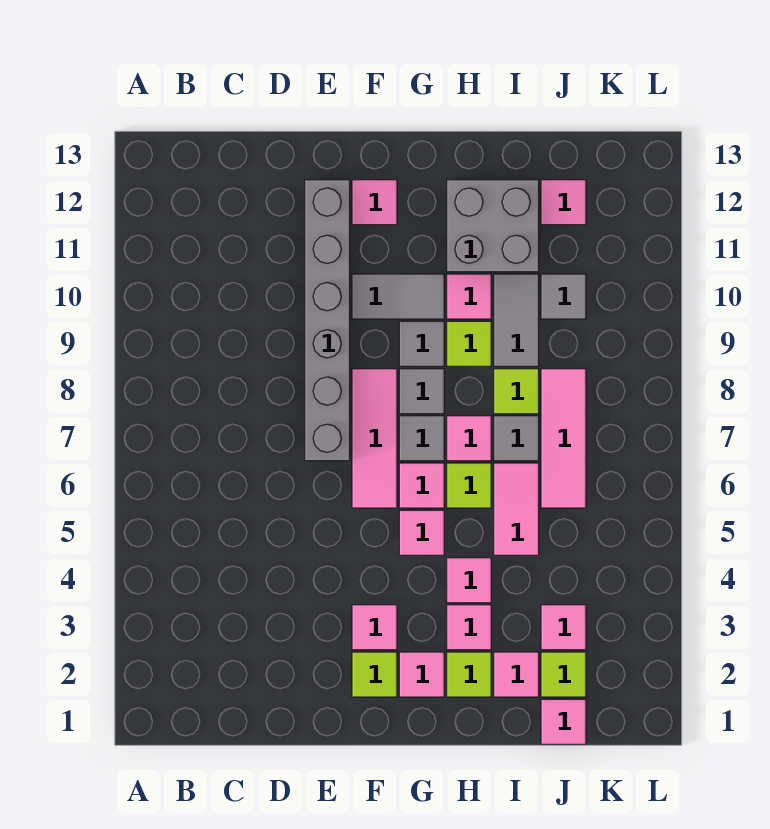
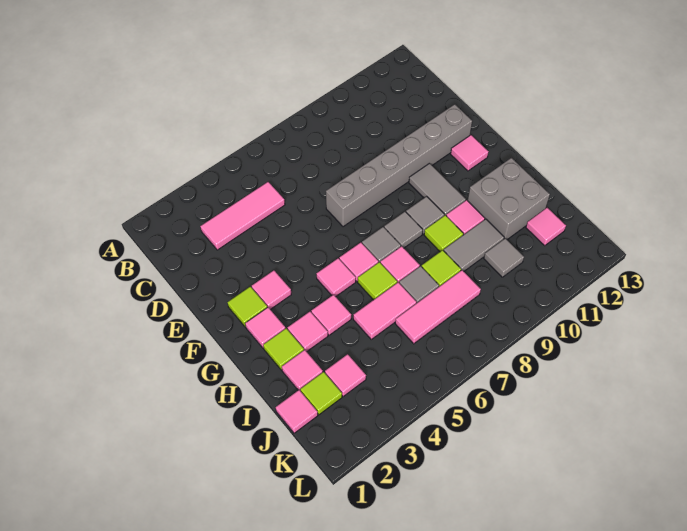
pink 1x3 tile [352,369,397,508] -> pink 1x3 tile moved to [200,182,285,250]

